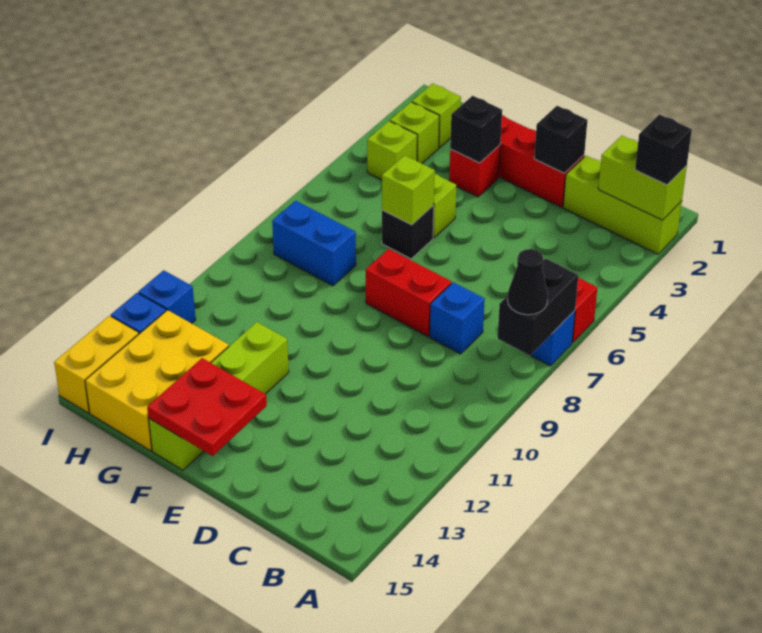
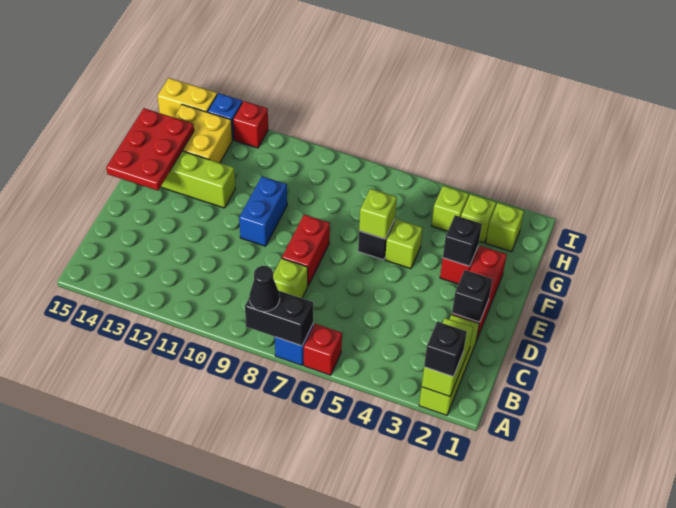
blue 1x1 brick [430,282,485,354] -> lime 1x1 brick [273,258,308,298]
red 2x2 plate [147,358,267,456] -> red 2x3 plate [106,108,194,191]
blue 1x2 brick [272,201,356,286] -> blue 1x2 brick moved to [239,176,287,246]
yellow 2x3 brick [85,310,229,451] -> yellow 2x2 brick [174,104,232,163]
blue 1x1 brick [138,270,196,324] -> red 1x1 brick [233,101,268,148]

